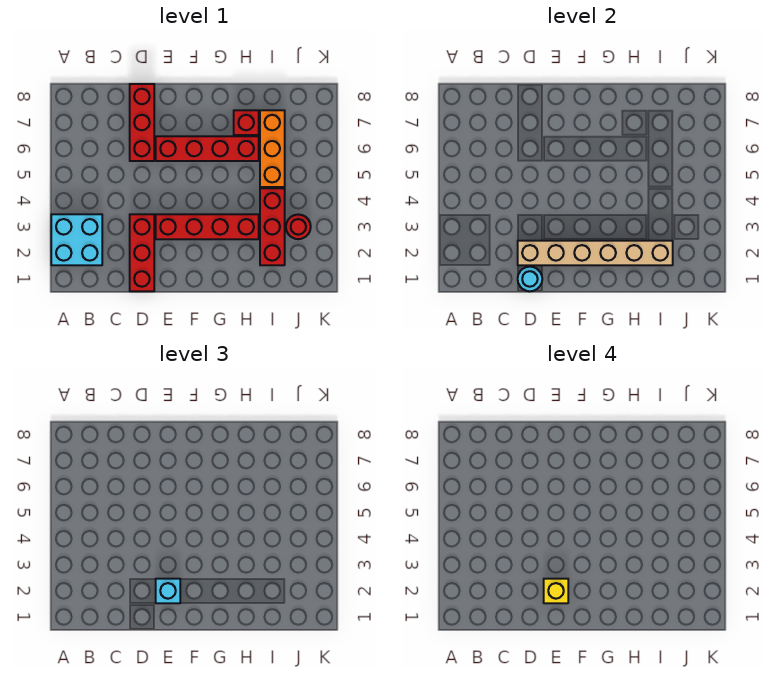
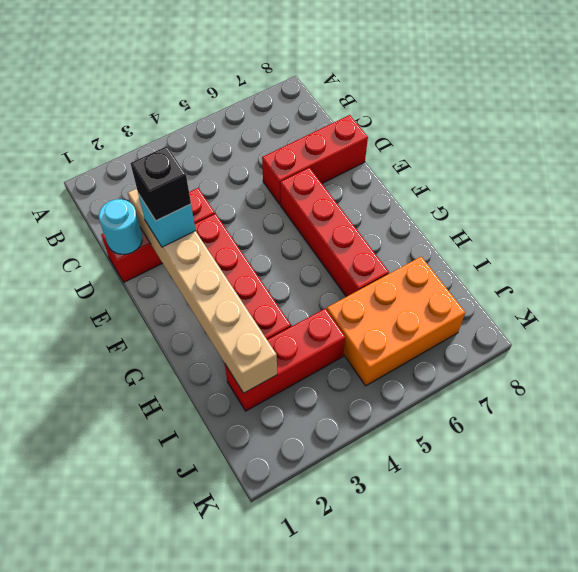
cyan 2x2 brick [51,214,102,265] -> none
yellow 1x1 brick [544,579,568,603] -> black 1x1 brick [131,146,191,221]
red 1x1 brick [234,110,259,135] -> none
orange 1x3 brick [260,110,285,187] -> orange 2x3 brick [327,257,465,386]
red 1x1 round brick [286,214,311,239] -> none

